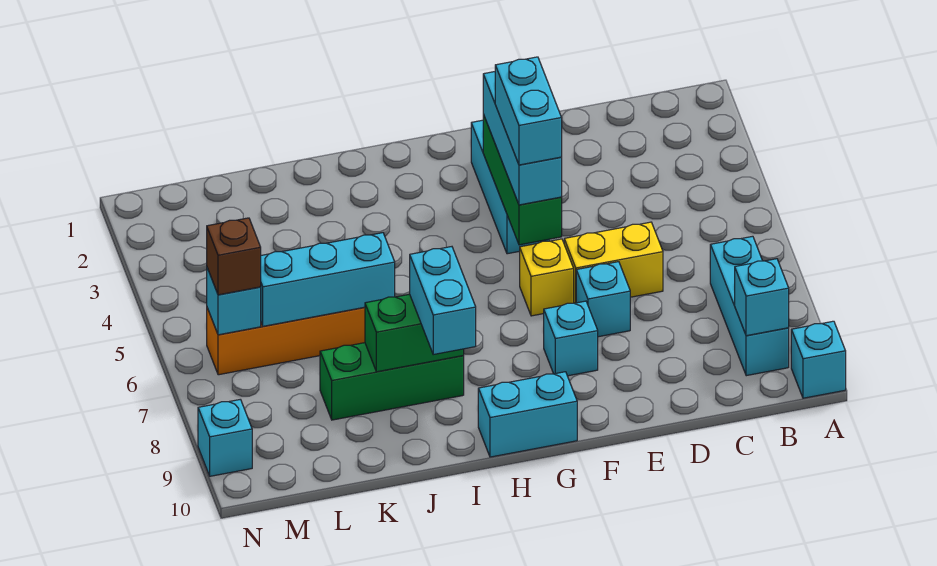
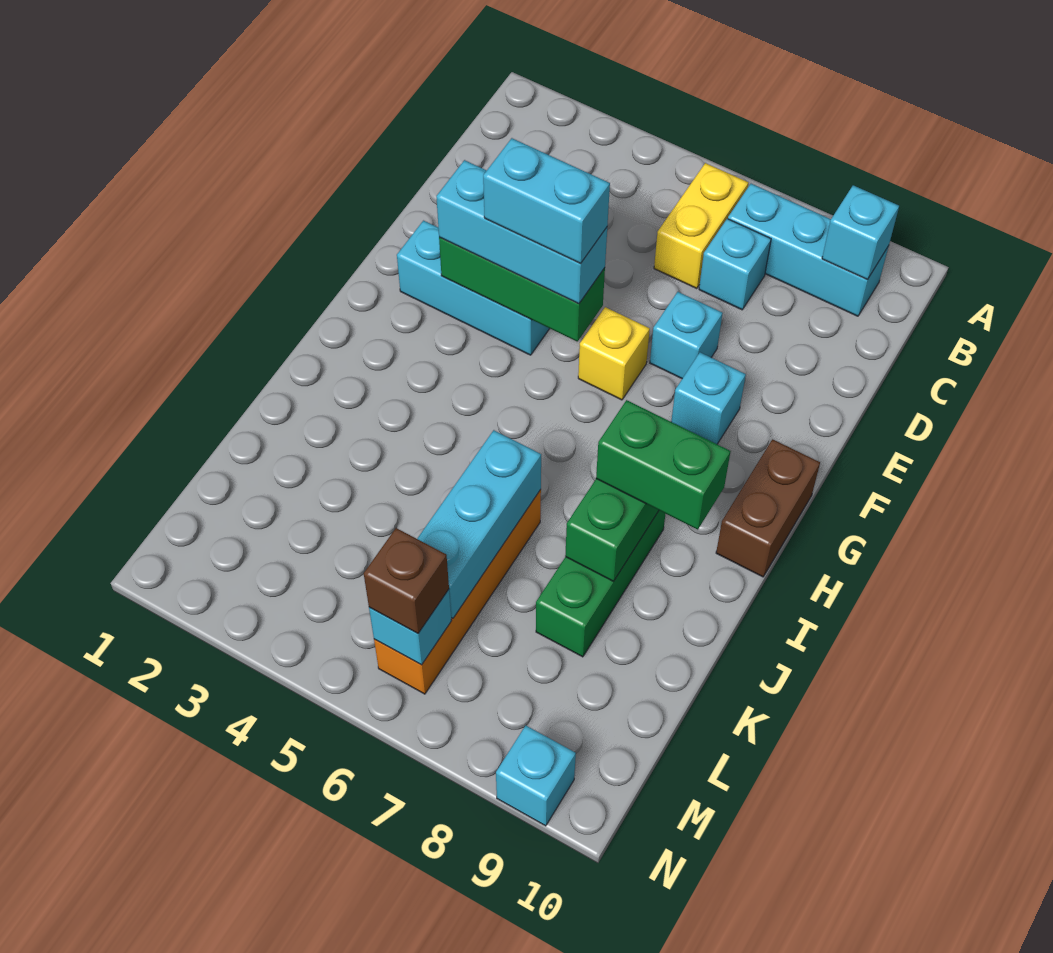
cyan 1x1 brick [791,321,846,398] -> cyan 1x1 brick moved to [699,219,771,310]
yellow 1x2 brick [564,222,663,303] -> yellow 1x2 brick moved to [654,163,748,289]
cyan 1x2 brick [478,372,577,457] -> brown 1x2 brick [716,439,820,577]
cyan 1x2 brick [410,247,476,354] -> green 1x2 brick [596,400,731,530]

